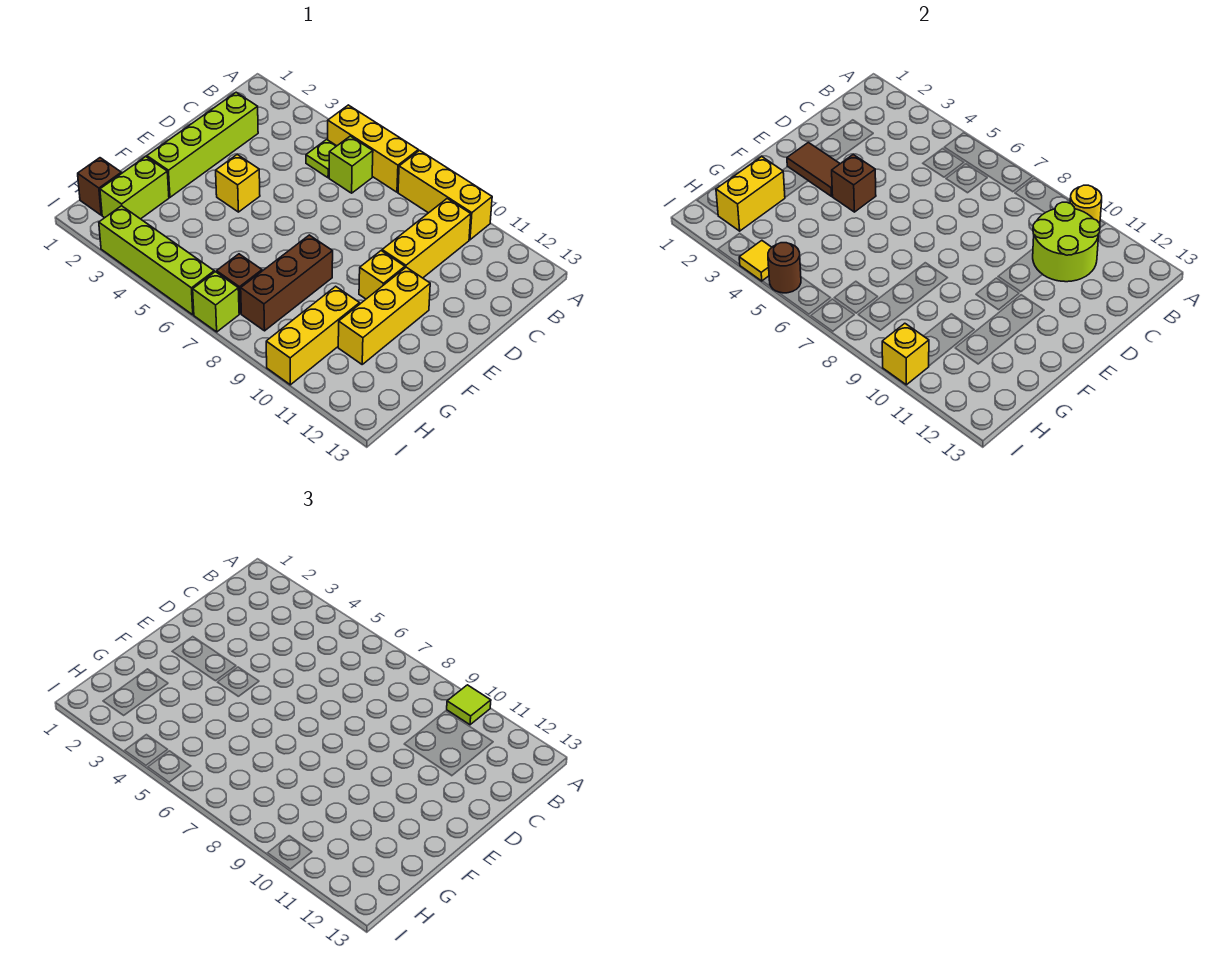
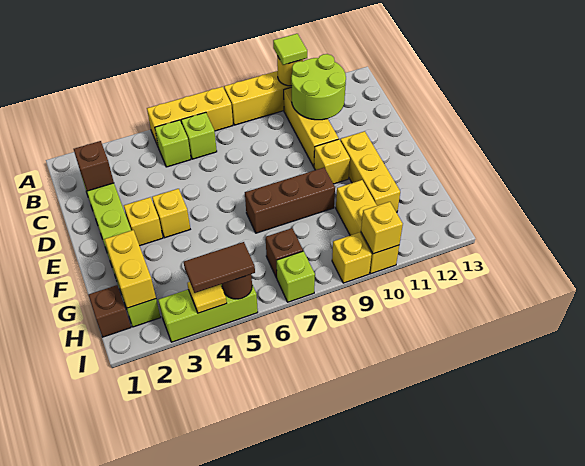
lime 1x1 plate [306,139,336,178] -> lime 1x1 brick [155,120,191,167]
brown 1x2 tile [787,142,840,196] -> brown 1x2 tile moved to [184,242,255,293]
none -> yellow 1x1 brick [124,197,163,246]
brown 1x1 brick [832,155,876,212] -> brown 1x1 brick moved to [74,141,114,191]
brown 1x3 brick [241,235,333,331] -> brown 1x3 brick turned to [245,168,335,233]
lime 1x4 brick [99,206,214,315] -> lime 1x3 brick [158,284,258,342]
none -> yellow 1x1 brick [332,233,371,283]

